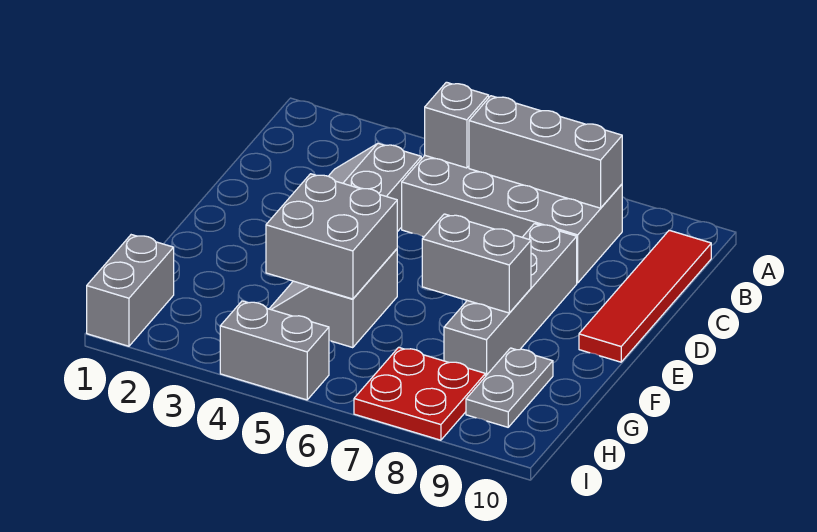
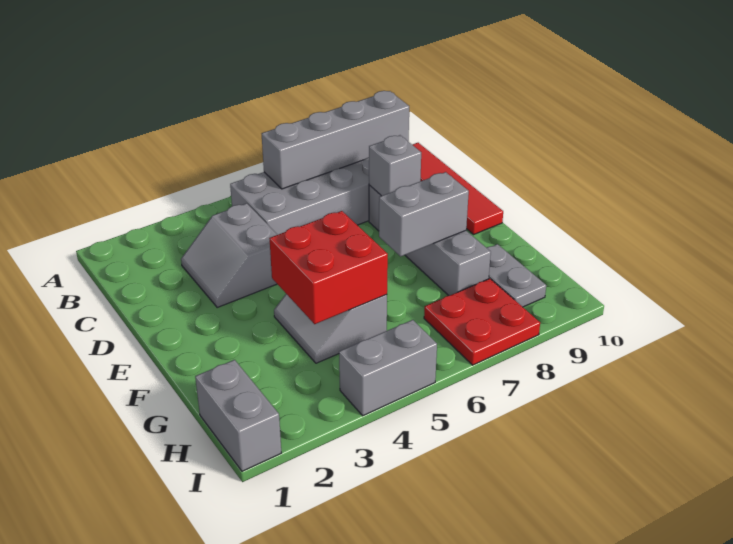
grey 1x1 brick [425,82,489,168] -> grey 1x1 brick moved to [369,135,421,196]
grey 1x3 brick [469,96,622,208] -> grey 1x4 brick [262,91,409,189]
grey 2x2 brick [266,174,397,299] -> red 2x2 brick [269,211,388,324]

